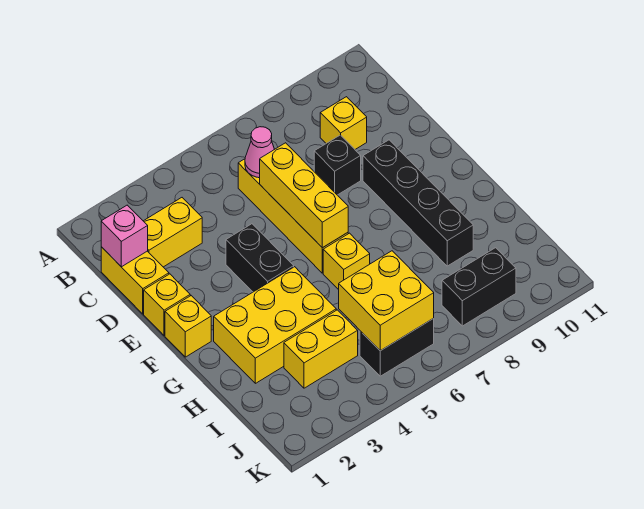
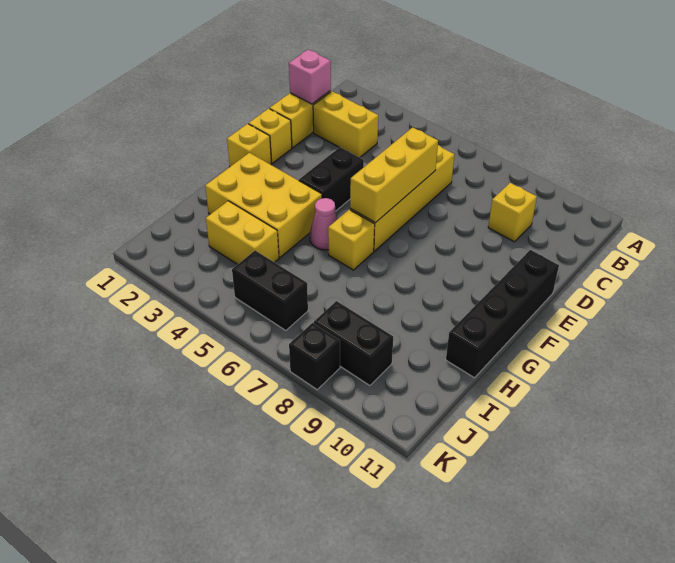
pink 1x1 cone [245,127,274,178] -> pink 1x1 cone moved to [310,198,337,250]
black 1x1 brick [314,135,361,195] -> black 1x1 brick moved to [289,323,340,390]
black 1x4 brick [363,140,473,266] -> black 1x4 brick moved to [446,250,559,378]
yellow 2x2 brick [339,251,434,351] -> none

